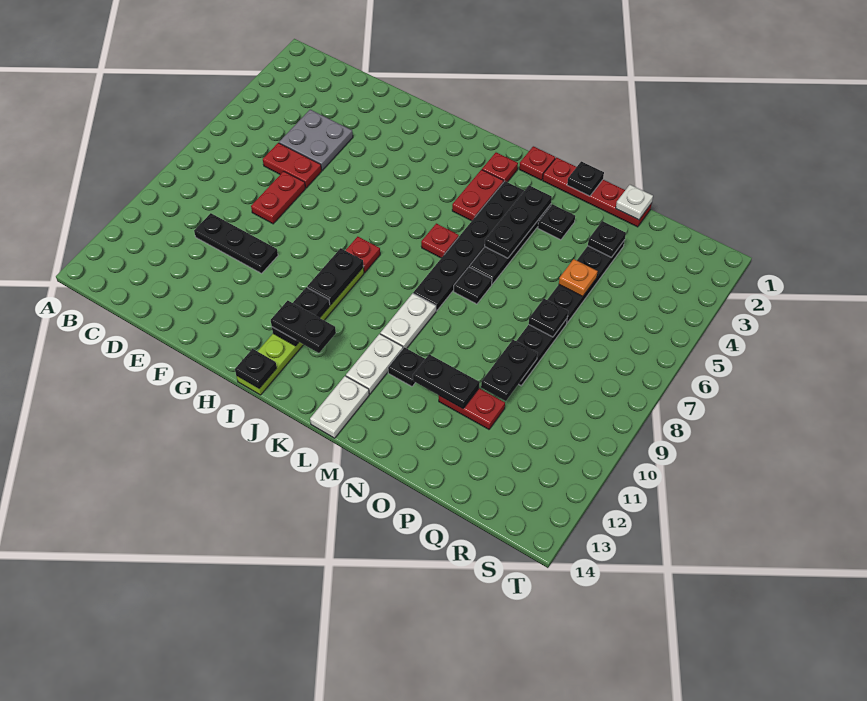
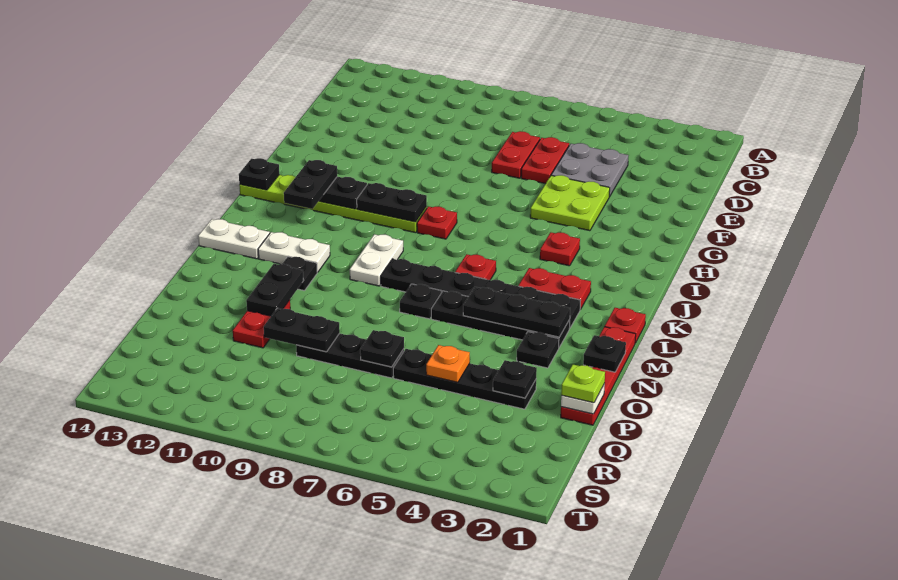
black 1x3 plate [194,213,278,273] -> none
red 1x2 plate [251,171,306,224] -> red 1x2 plate turned to [492,131,540,178]
none -> lime 2x2 plate [530,175,610,231]
red 1x1 plate [482,152,518,182] -> red 1x1 plate moved to [540,232,580,266]
white 1x2 plate [380,293,436,348] -> white 1x2 plate turned to [350,234,403,286]
none -> lime 1x1 plate [561,365,605,403]

